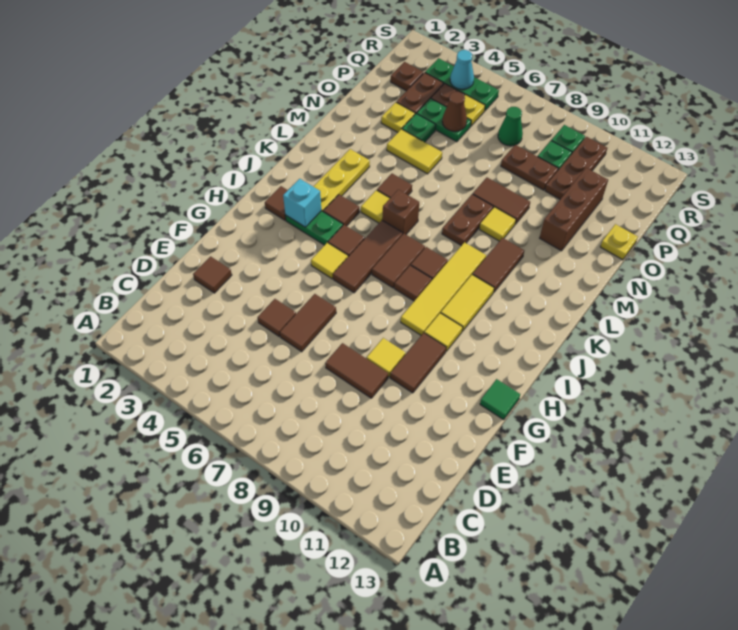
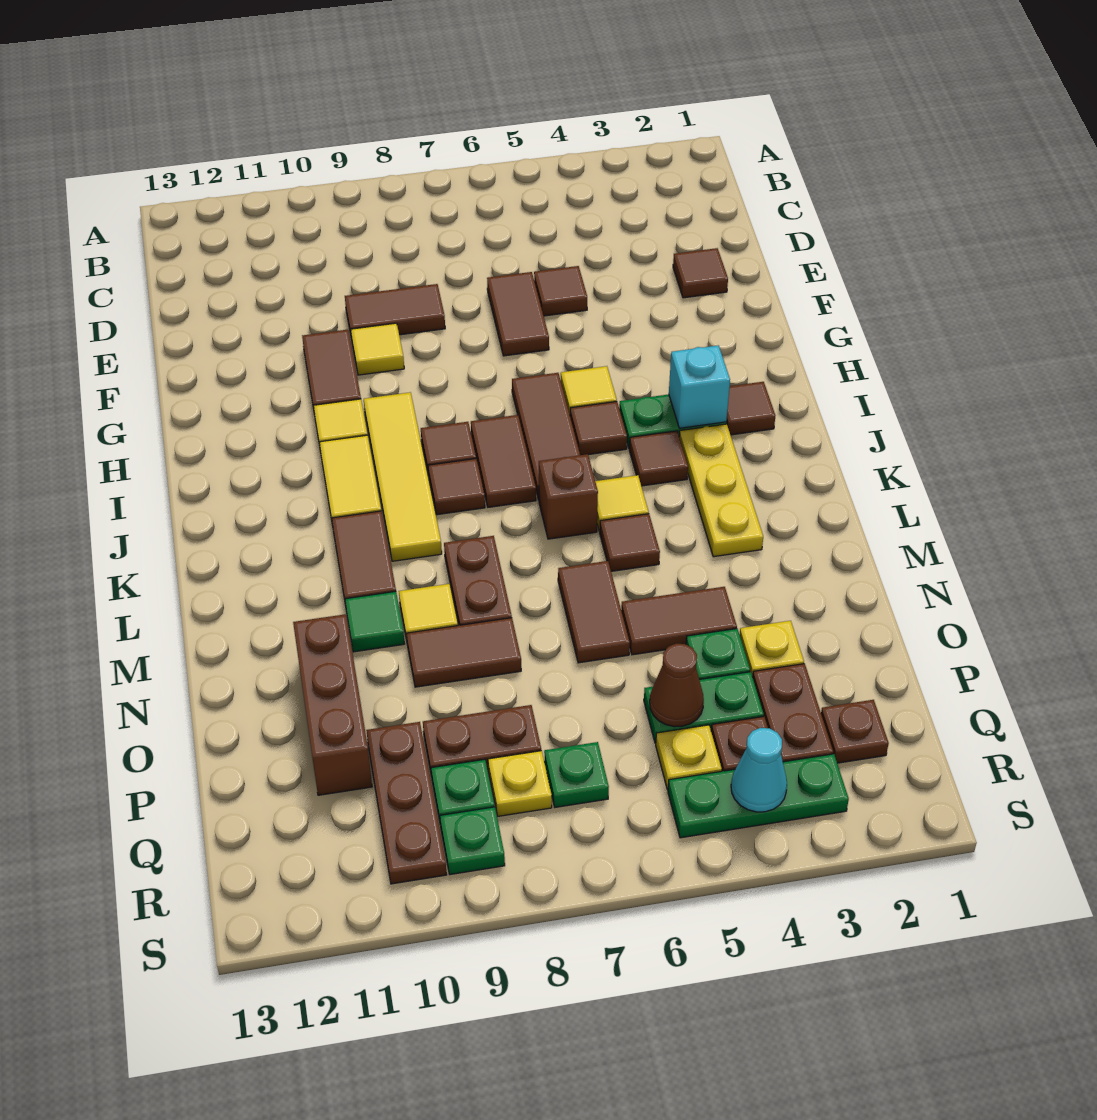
green 1x1 tile [480,379,520,420] -> green 1x1 tile moved to [345,591,405,652]
none -> brown 1x2 tile [558,561,630,663]
yellow 1x2 tile [387,129,442,174] -> brown 1x2 tile [621,587,737,655]
yellow 1x1 plate [600,224,638,260] -> yellow 1x1 plate moved to [488,751,552,816]
green 1x1 cone [498,107,523,146] -> green 1x1 plate [544,742,609,807]

